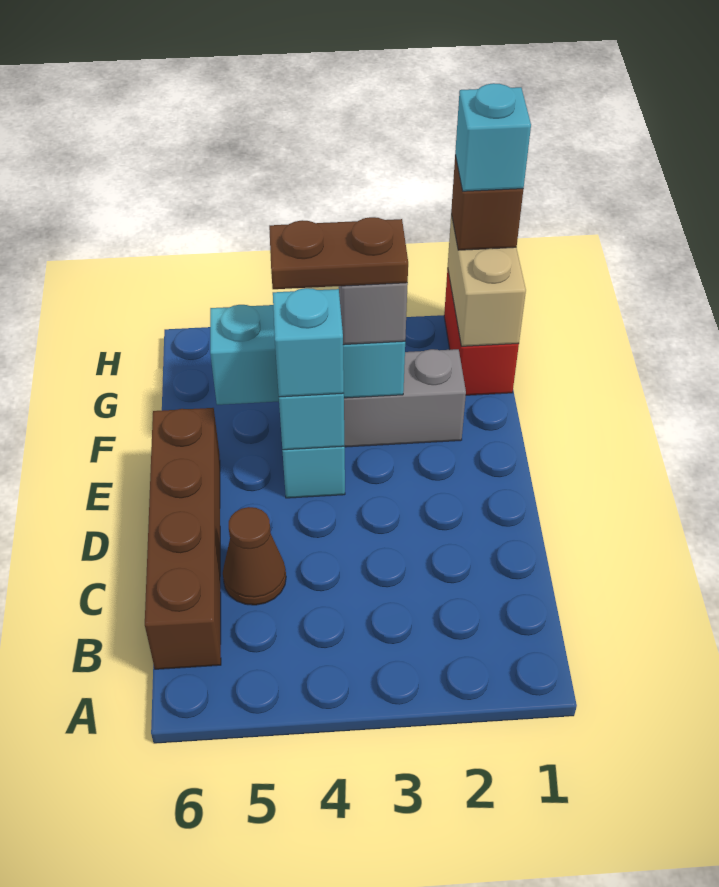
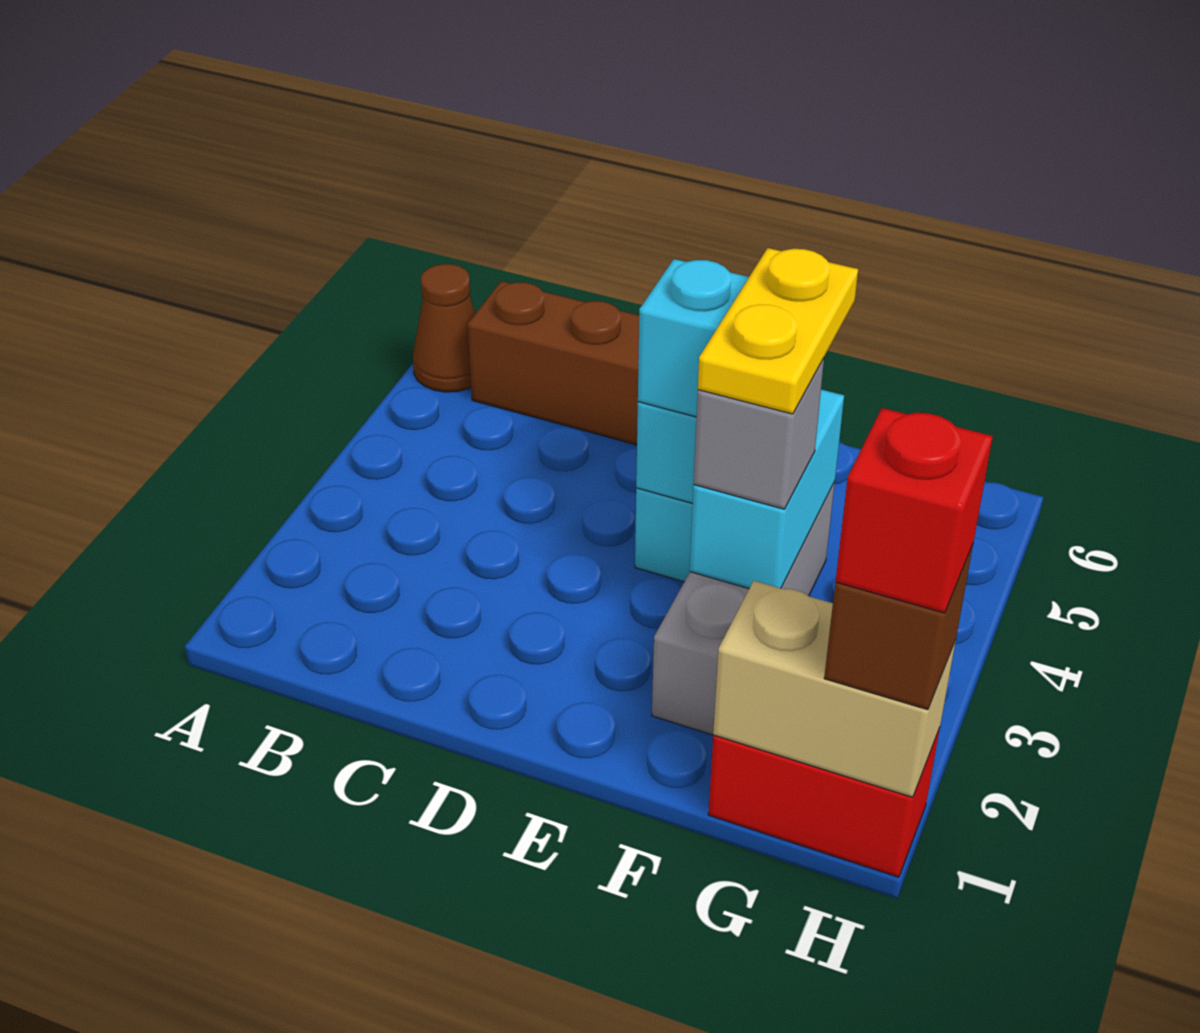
brown 1x1 cone [223,507,286,605] -> brown 1x1 cone moved to [413,264,475,392]
cyan 1x3 brick [210,305,405,405] -> cyan 1x2 brick [690,390,844,589]
brown 1x2 plate [269,217,408,289] -> yellow 1x2 plate [698,248,858,414]
cyan 1x1 brick [455,83,531,191] -> red 1x1 brick [835,408,993,613]

